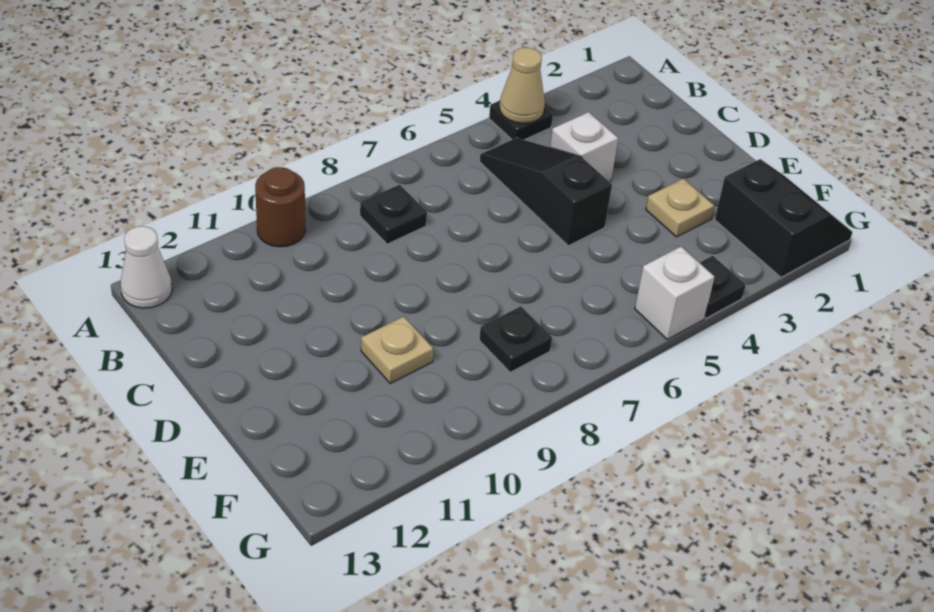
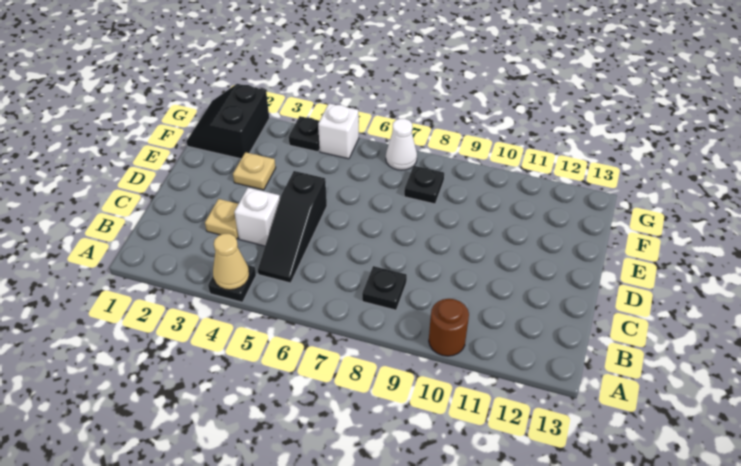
white 1x1 cone [121,226,172,308] -> white 1x1 cone moved to [386,119,417,170]
tan 1x1 plate [361,316,433,383] -> tan 1x1 plate moved to [205,199,238,239]

